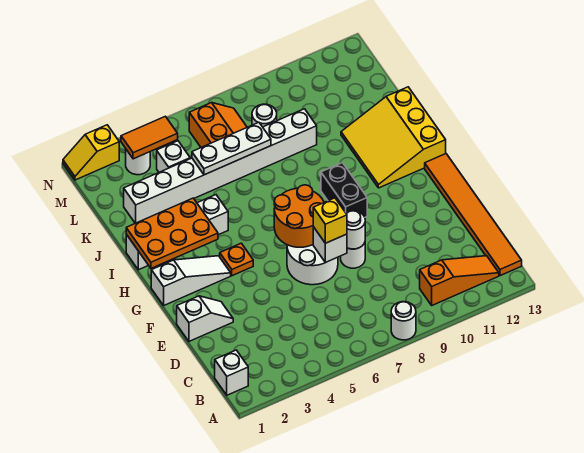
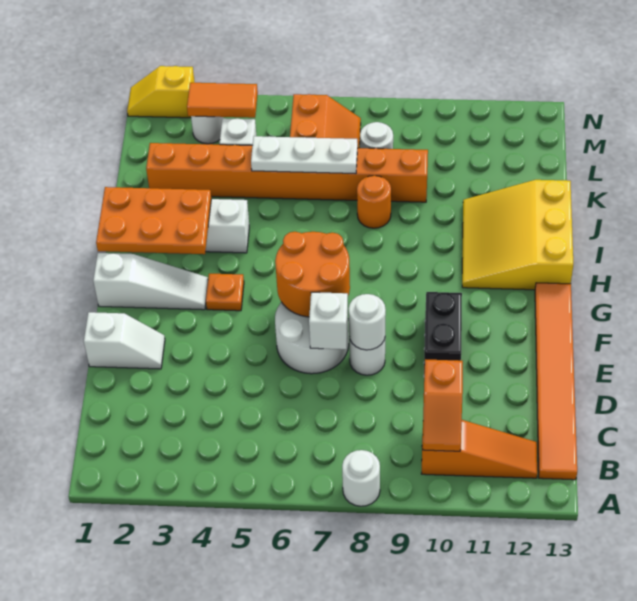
white 1x1 brick [215,350,248,395] -> none
none -> orange 1x2 slope [422,359,463,451]
yellow 1x1 brick [313,198,347,243] -> none
black 1x2 brick [321,163,367,217] -> black 1x2 brick moved to [424,292,462,374]
none -> orange 1x1 round brick [357,176,391,228]
white 1x8 brick [124,109,317,223] -> orange 1x8 brick [146,143,428,202]

